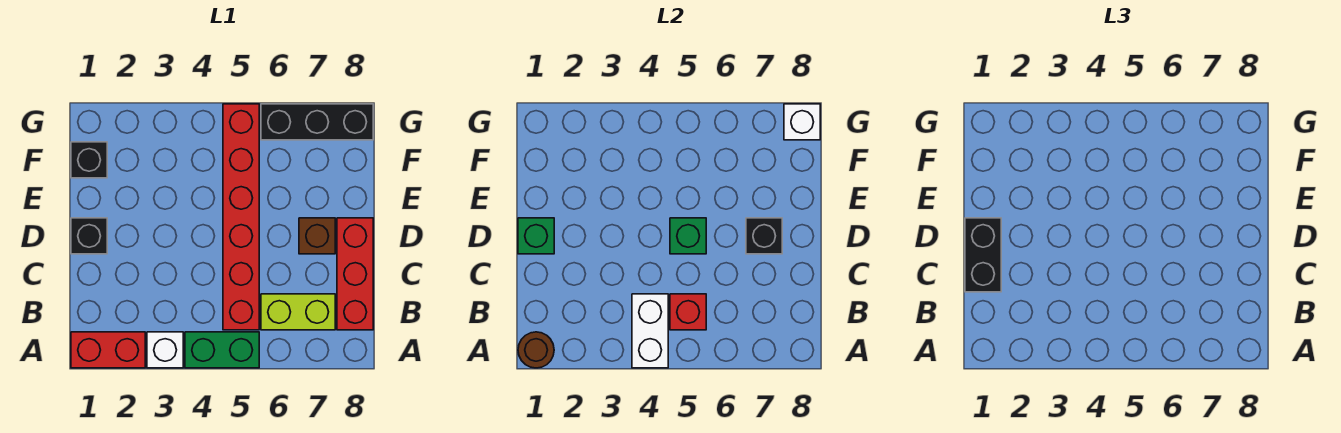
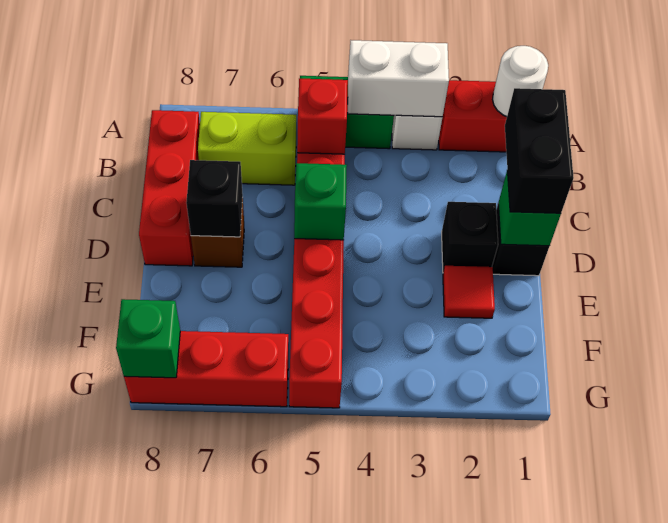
brown 1x1 round brick [518,332,554,368] -> white 1x1 round brick [493,46,548,117]
white 1x2 brick [632,294,668,368] -> white 1x2 brick turned to [348,40,449,117]
none -> red 1x1 tile [443,266,495,318]
black 1x1 brick [71,142,107,178] -> black 1x1 brick moved to [442,202,498,272]
black 1x3 brick [261,104,373,140] -> red 1x3 brick [124,331,288,407]
white 1x1 brick [784,104,820,140] -> green 1x1 brick [116,299,180,378]

